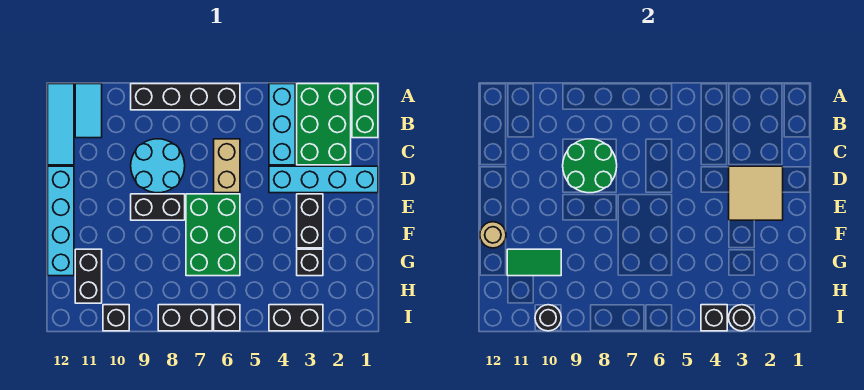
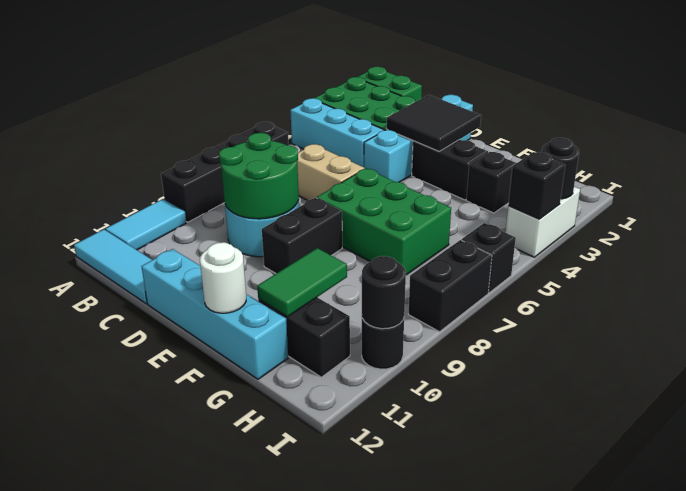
cyan 1x2 tile [75,84,102,138] -> cyan 1x2 tile turned to [106,199,186,250]
tan 2x2 tile [729,166,783,220] -> black 2x2 tile [387,95,481,151]
tan 1x1 round brick [480,222,506,248] -> white 1x1 round brick [200,242,246,313]
black 1x2 brick [269,305,323,331] -> white 1x2 brick [505,187,580,257]
black 1x1 brick [103,305,129,331] -> black 1x1 round brick [362,318,404,369]

